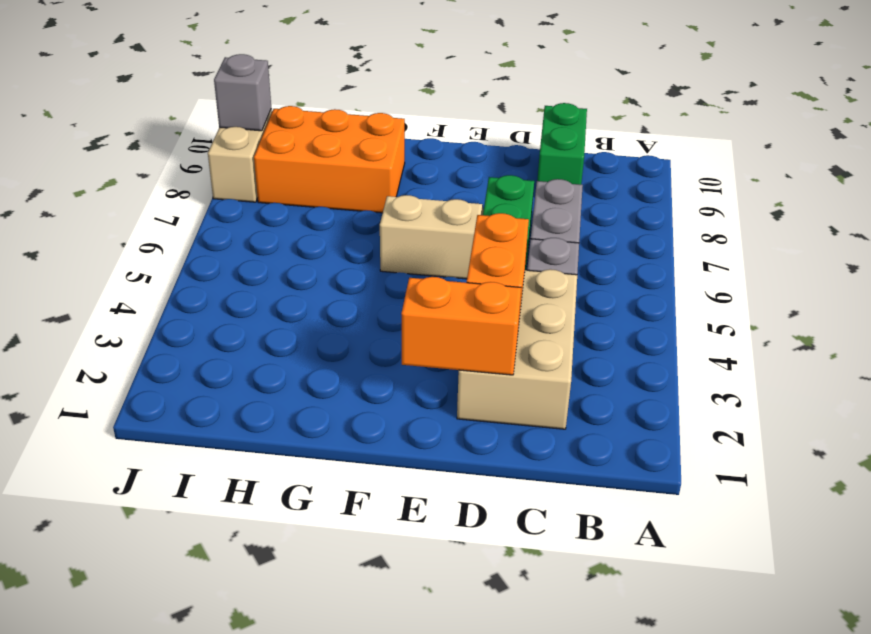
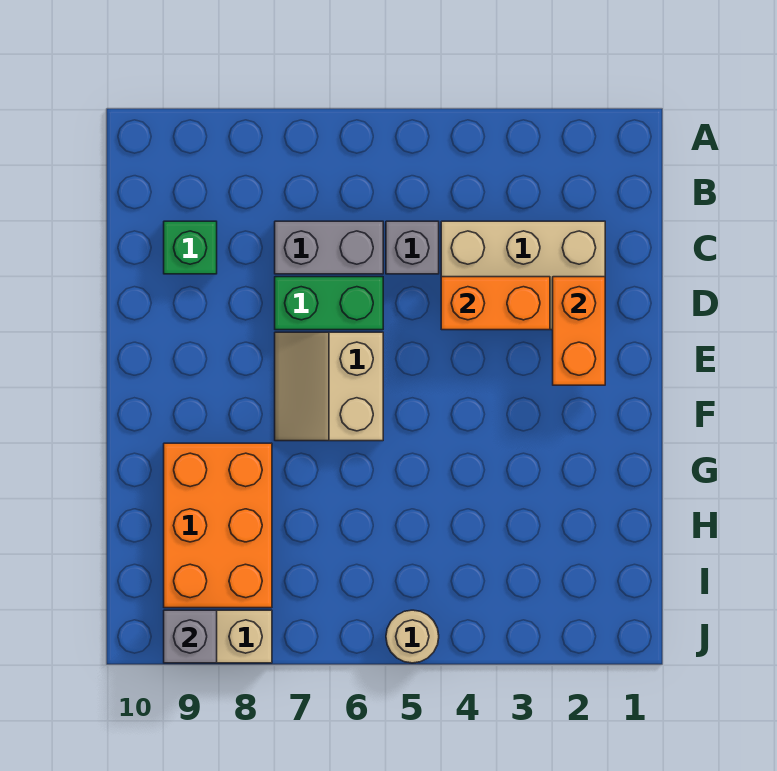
green 1x2 brick [537,103,587,185] -> green 1x1 brick [164,221,217,274]
none -> tan 1x1 round brick [386,610,439,663]

